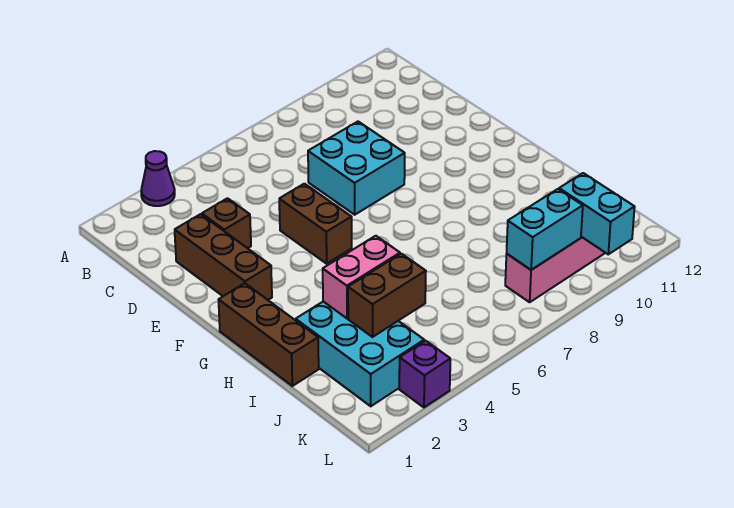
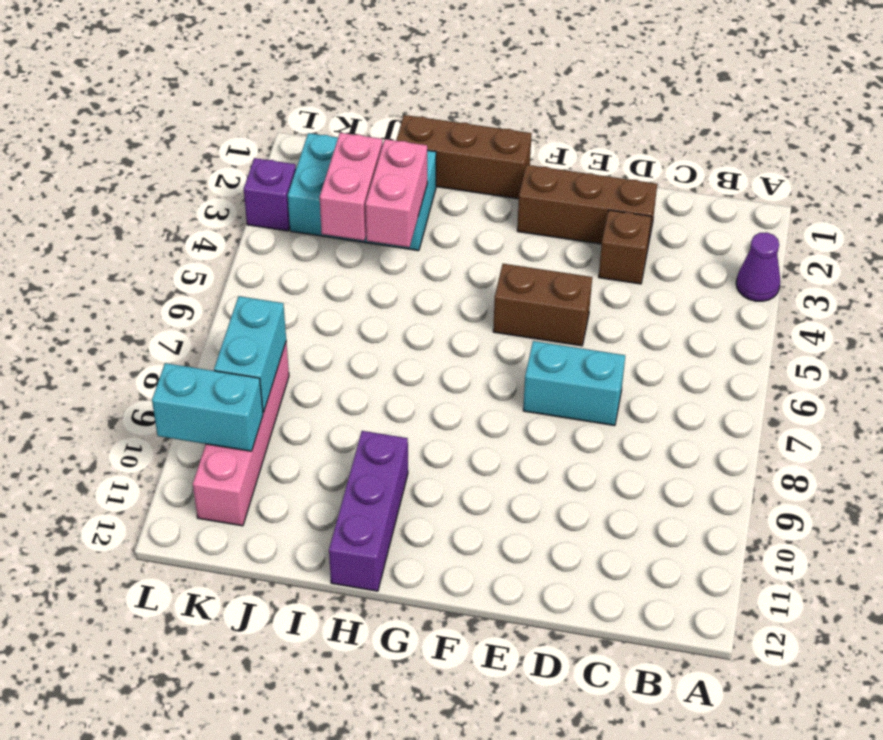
cyan 2x2 brick [308,122,405,215] -> cyan 1x2 brick [523,341,625,426]
none -> purple 1x3 brick [329,431,408,591]
brown 1x2 brick [348,254,426,337] -> pink 1x2 brick [320,133,383,241]

